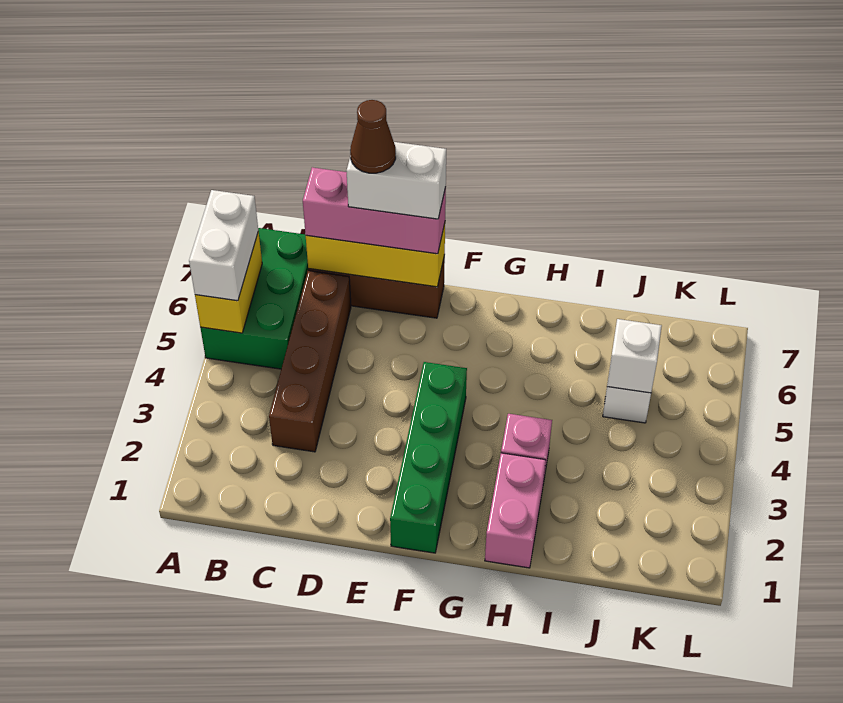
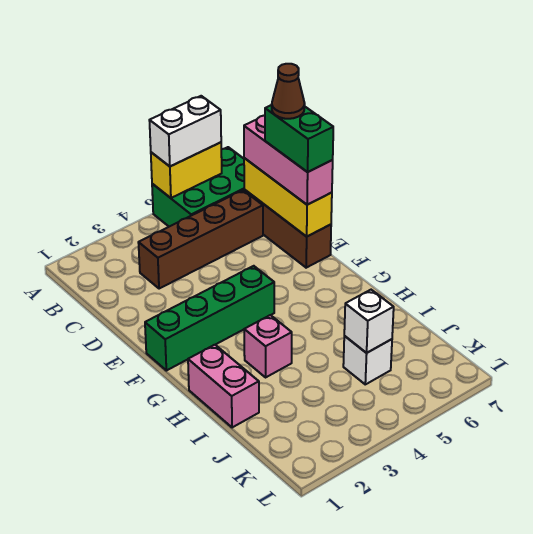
white 1x2 brick [347,142,446,219] -> green 1x2 brick [265,105,333,172]
pink 1x2 brick [485,453,546,568] -> pink 1x2 brick turned to [188,345,259,428]

